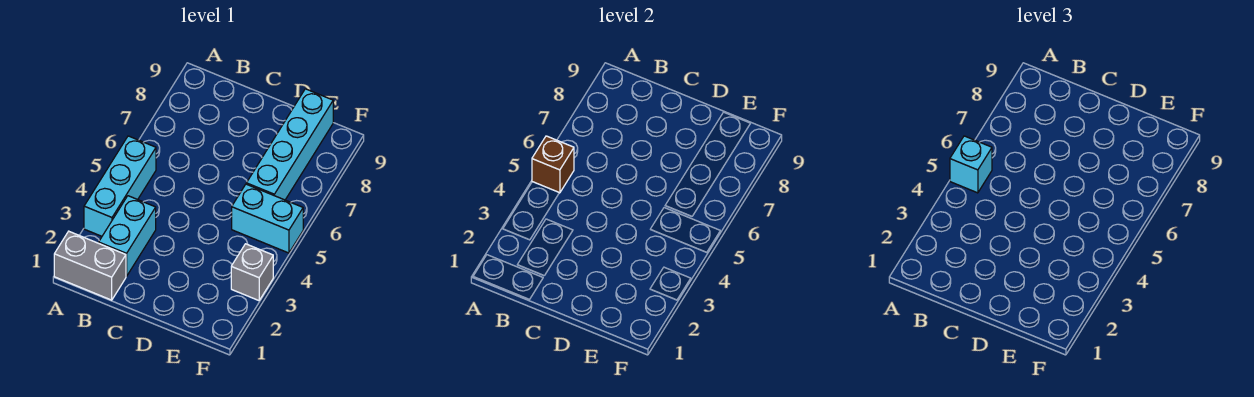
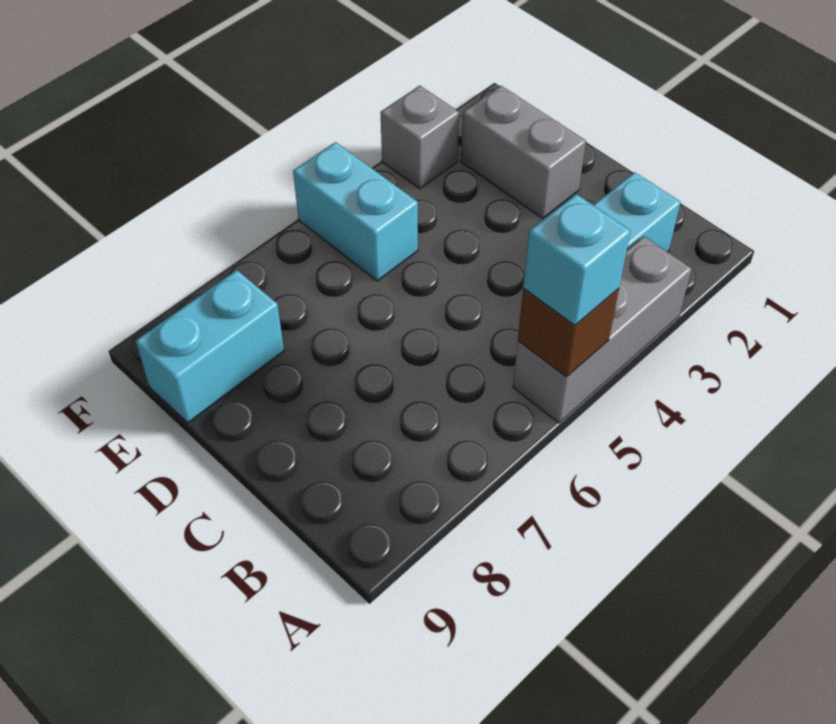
grey 1x2 brick [54,231,126,300] -> grey 1x2 brick moved to [461,86,586,218]
cyan 1x3 brick [84,136,156,236] -> grey 1x3 brick [513,236,692,423]
cyan 1x4 brick [246,89,333,200] -> cyan 1x2 brick [136,270,284,423]

